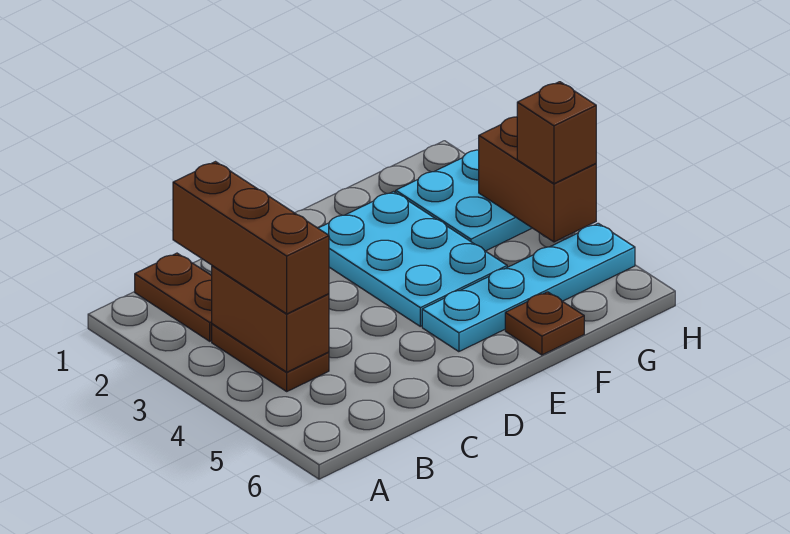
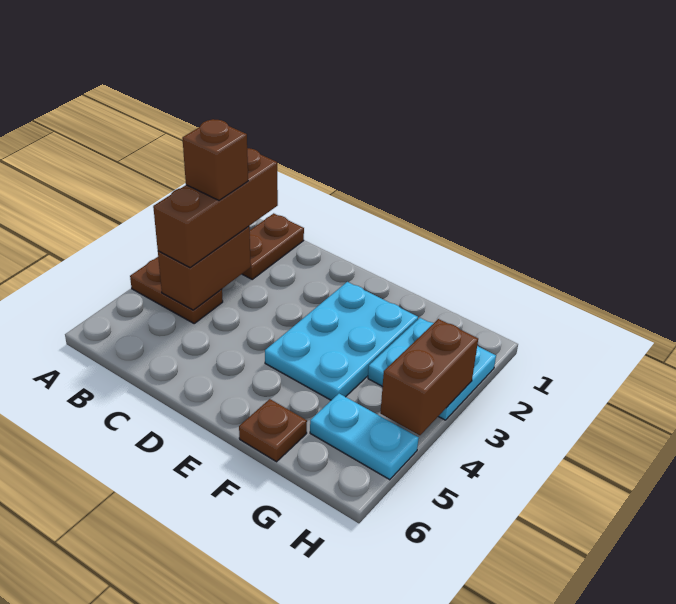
brown 1x2 plate [212,324,329,391] -> brown 1x2 plate turned to [130,257,223,323]
cyan 1x4 plate [422,223,635,352] -> cyan 1x2 plate [310,394,419,480]
brown 1x1 brick [517,82,596,184] -> brown 1x1 brick moved to [182,119,248,200]

